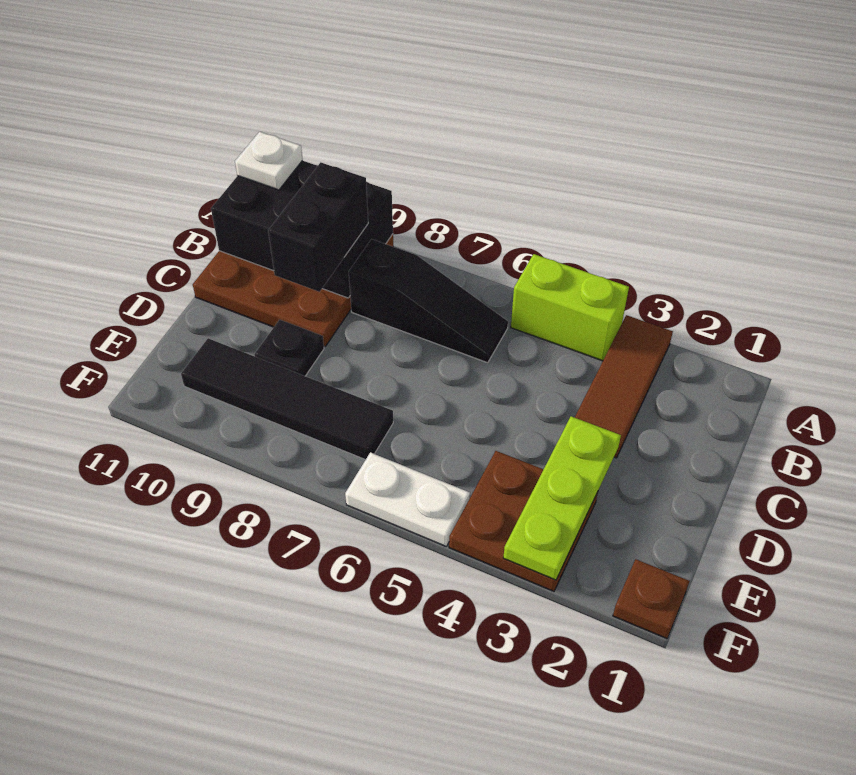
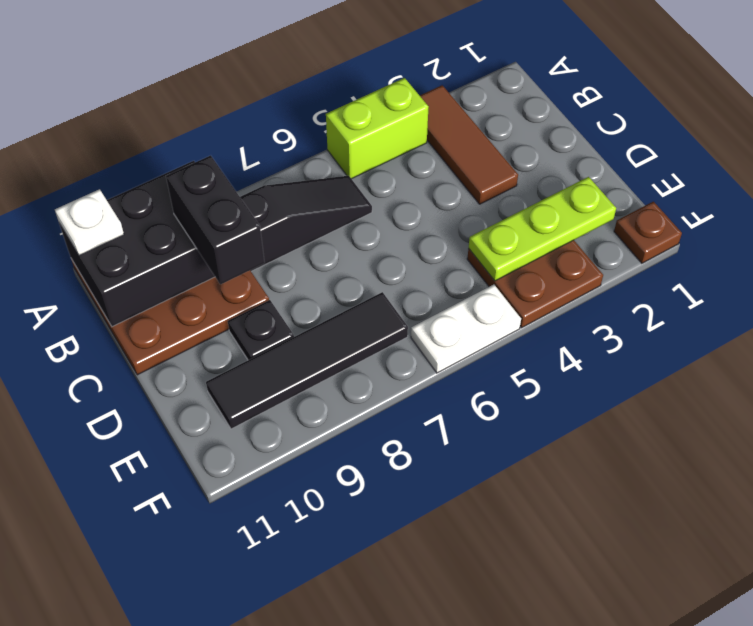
lime 1x3 plate [503,416,621,580] -> lime 1x3 plate turned to [469,177,616,281]

